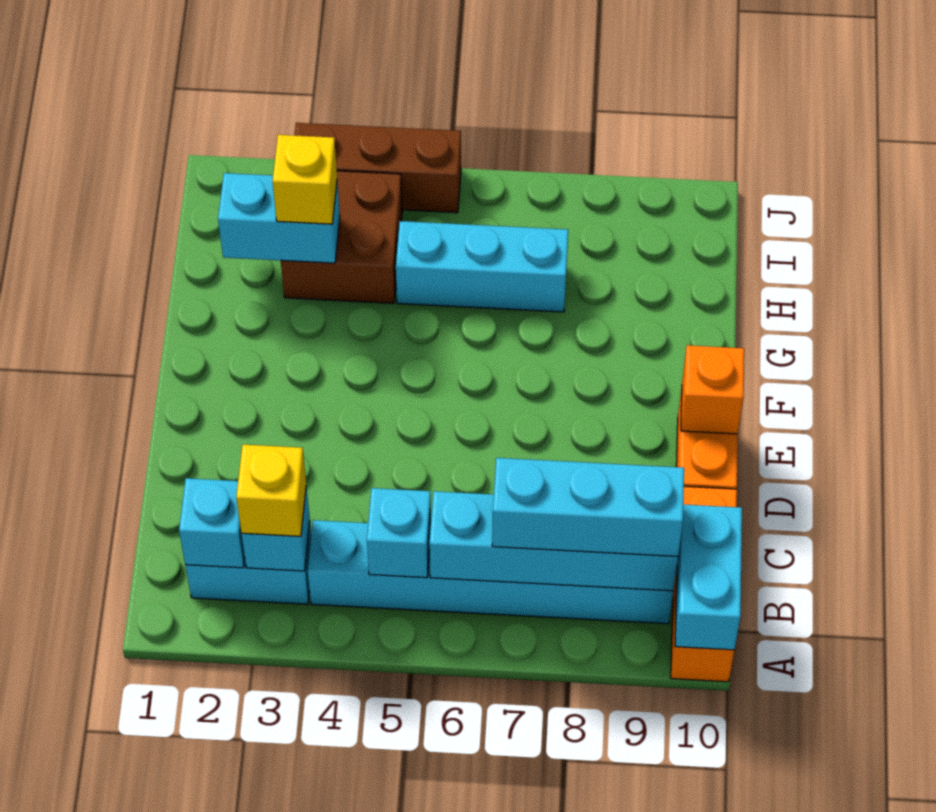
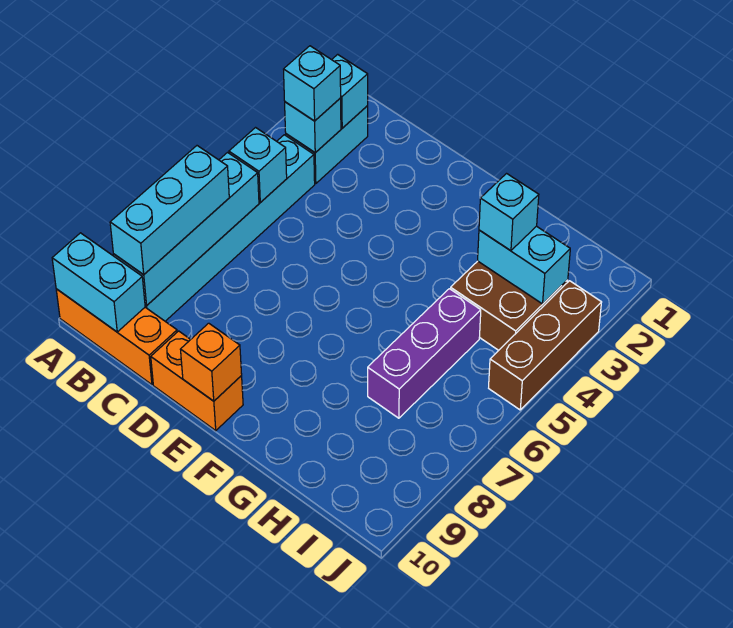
yellow 1x1 brick [236,445,306,536] -> cyan 1x1 brick [284,46,341,121]
cyan 1x2 brick [218,173,340,263] -> cyan 1x2 brick turned to [478,226,570,304]
yellow 1x1 brick [273,135,337,224] -> cyan 1x1 brick [479,174,539,251]
cyan 1x3 brick [396,221,568,312] -> purple 1x3 brick [368,289,481,418]

